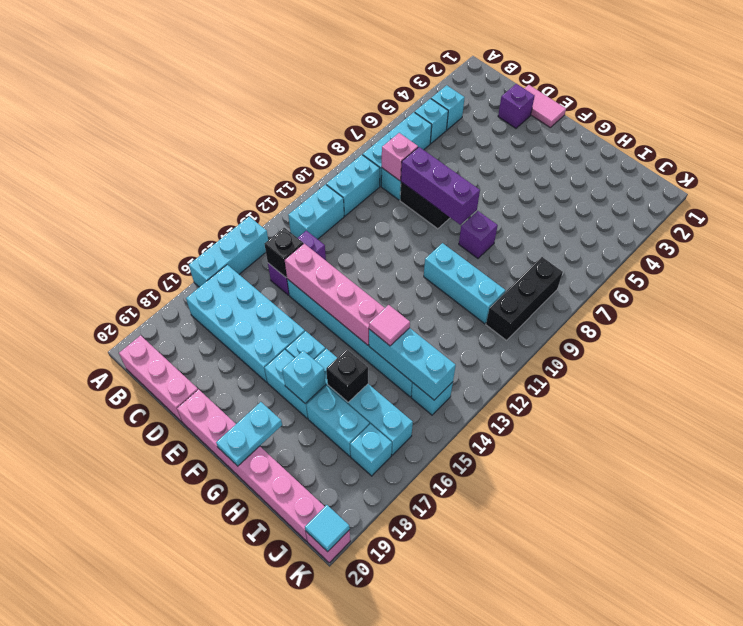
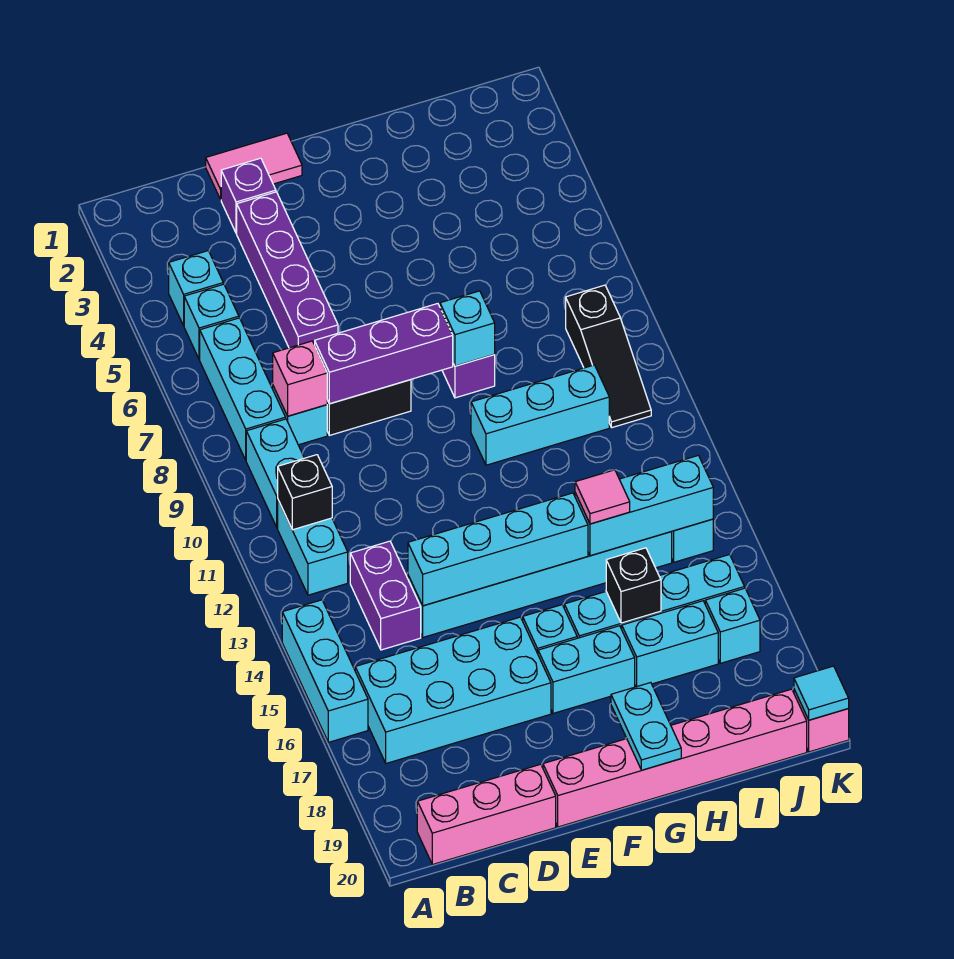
black 1x1 brick [265,228,303,278] -> black 1x1 brick moved to [278,455,332,530]
none -> purple 1x4 brick [237,192,338,348]
pink 1x4 brick [285,244,385,345] -> cyan 1x4 brick [408,493,588,606]
cyan 1x1 brick [282,351,326,403] -> cyan 1x1 brick moved to [440,291,495,366]
black 1x3 brick [486,257,563,340] -> black 1x3 slope [566,285,651,428]

